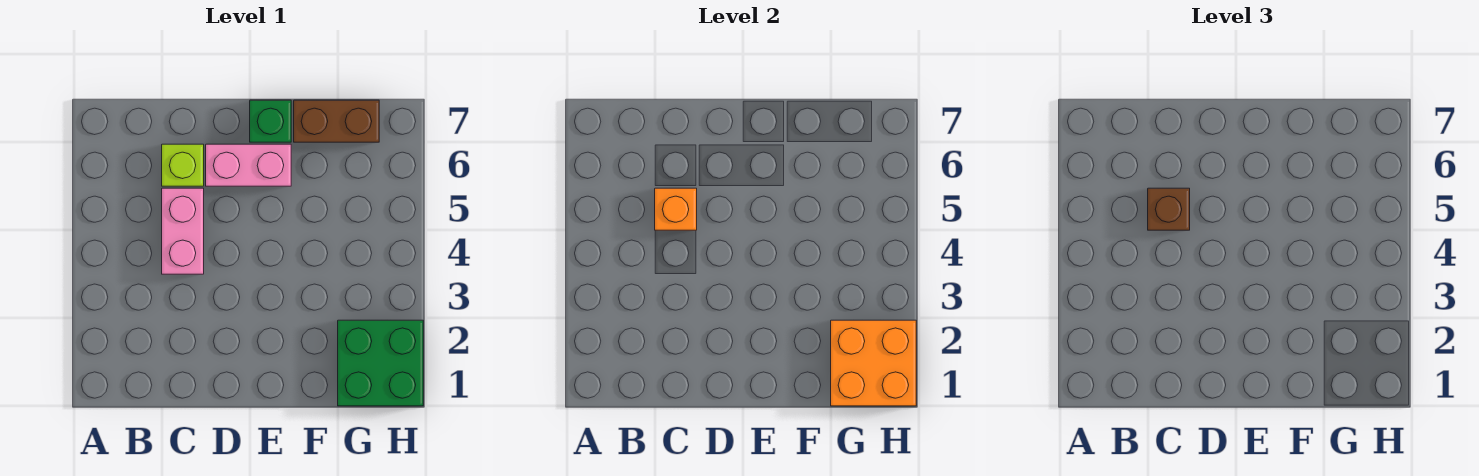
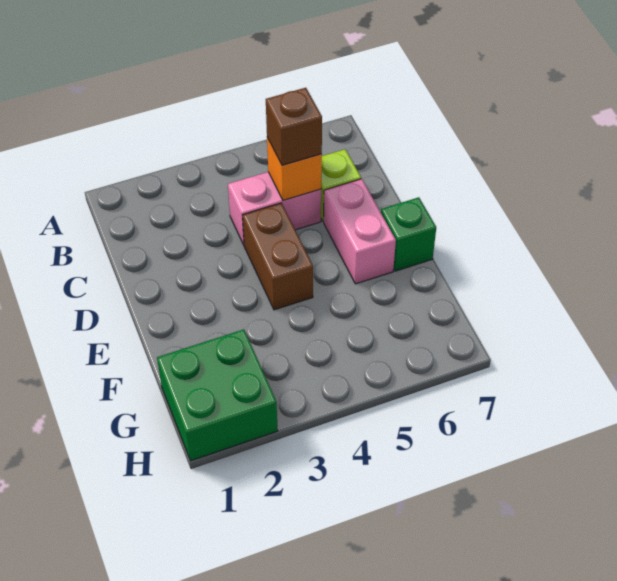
brown 1x2 brick [294,100,379,142] -> brown 1x2 brick moved to [243,203,313,310]
orange 2x2 brick [831,320,916,406] -> none

